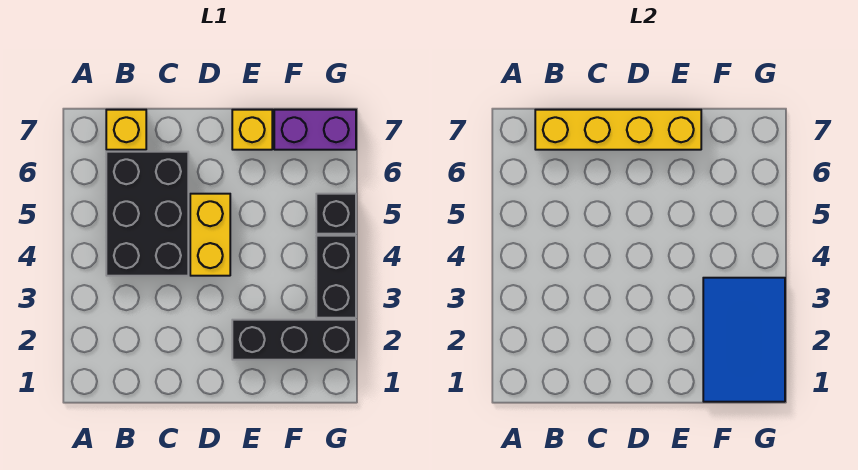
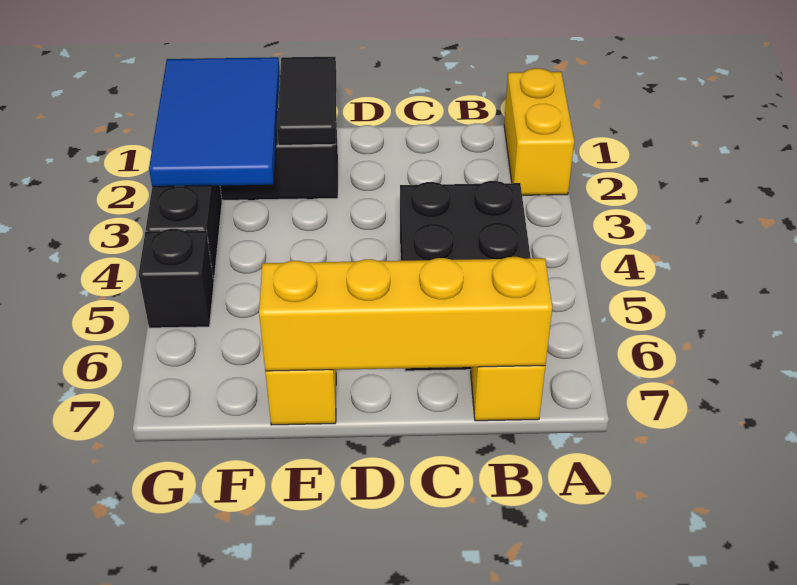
yellow 1x2 brick [190,194,230,276] -> yellow 1x2 brick moved to [504,68,574,195]
none -> black 1x2 tile [277,57,336,145]
purple 1x2 brick [274,110,356,150] -> none

